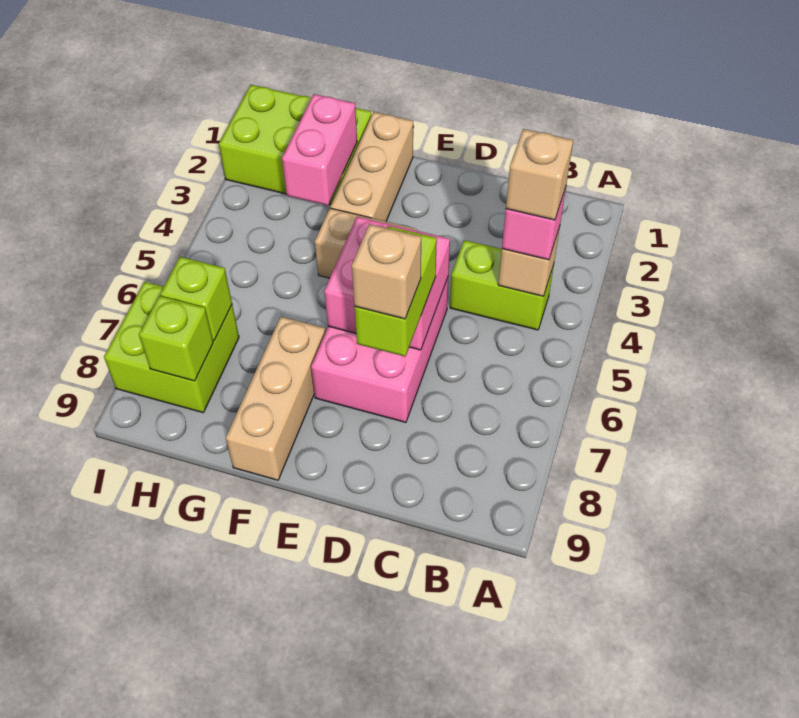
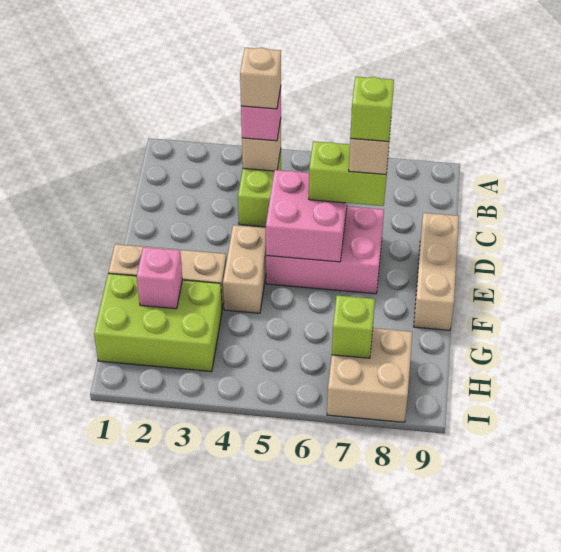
tan 1x3 brick [226,317,325,480] -> tan 1x3 brick turned to [414,213,459,330]
lime 2x3 brick [219,85,371,205] -> lime 2x3 brick turned to [94,273,222,372]
pink 1x2 brick [282,94,357,205] -> pink 1x1 brick [137,247,182,309]
lime 2x2 brick [104,282,239,413] -> tan 2x2 brick [327,328,412,422]
lime 1x1 brick [139,296,213,381] -> lime 1x1 brick moved to [350,77,394,142]

